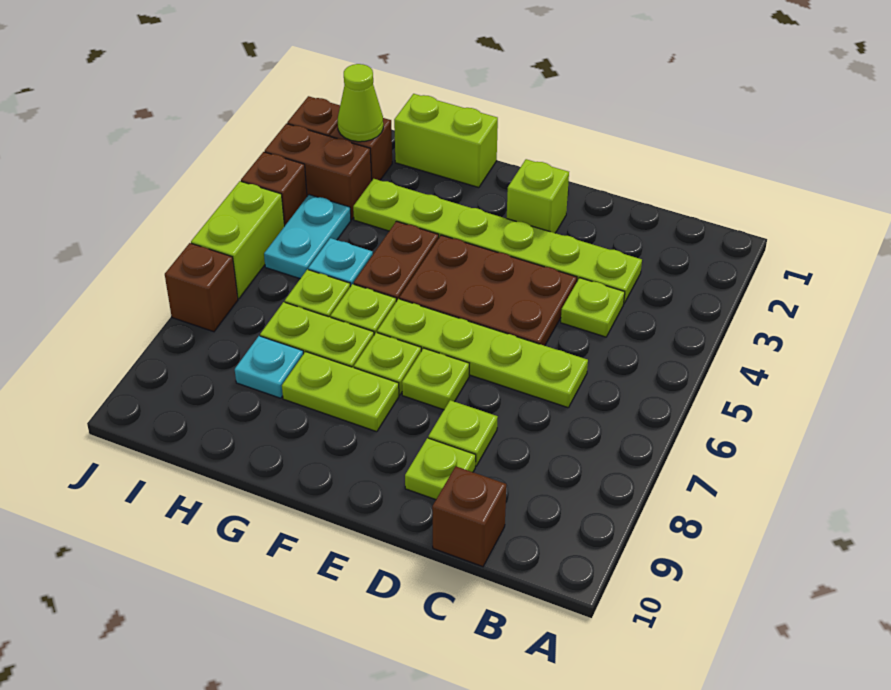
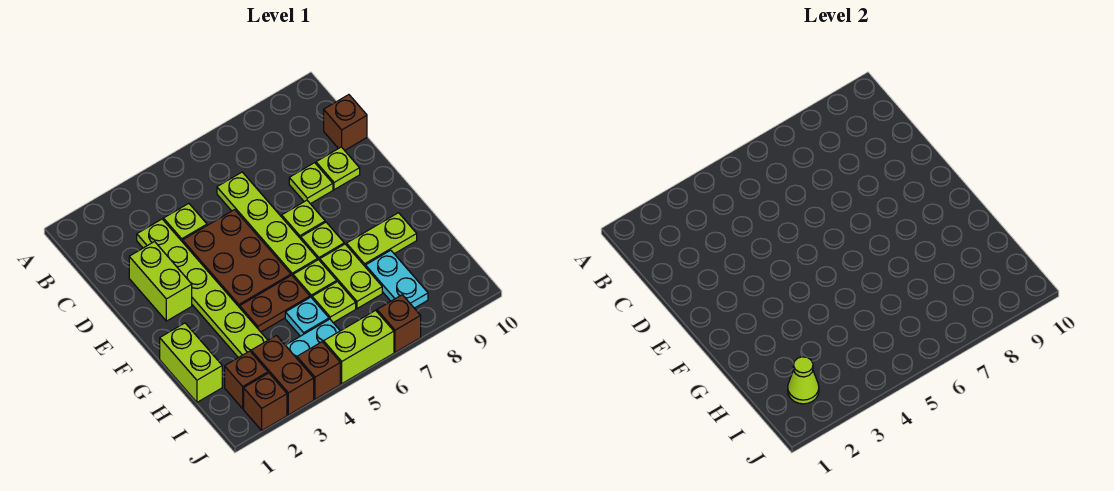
lime 1x1 brick [507,159,569,233] -> lime 1x2 brick [129,242,192,321]
lime 1x2 plate [282,352,399,432] -> lime 1x2 plate turned to [346,213,417,267]
cyan 1x1 plate [235,336,303,398] -> cyan 1x2 plate [366,250,428,308]

